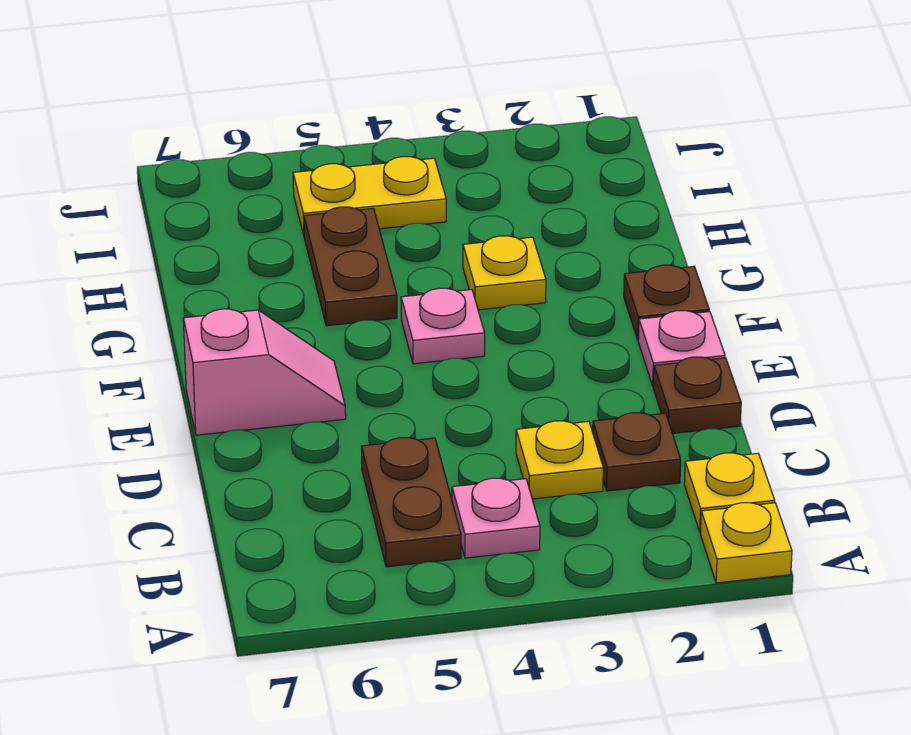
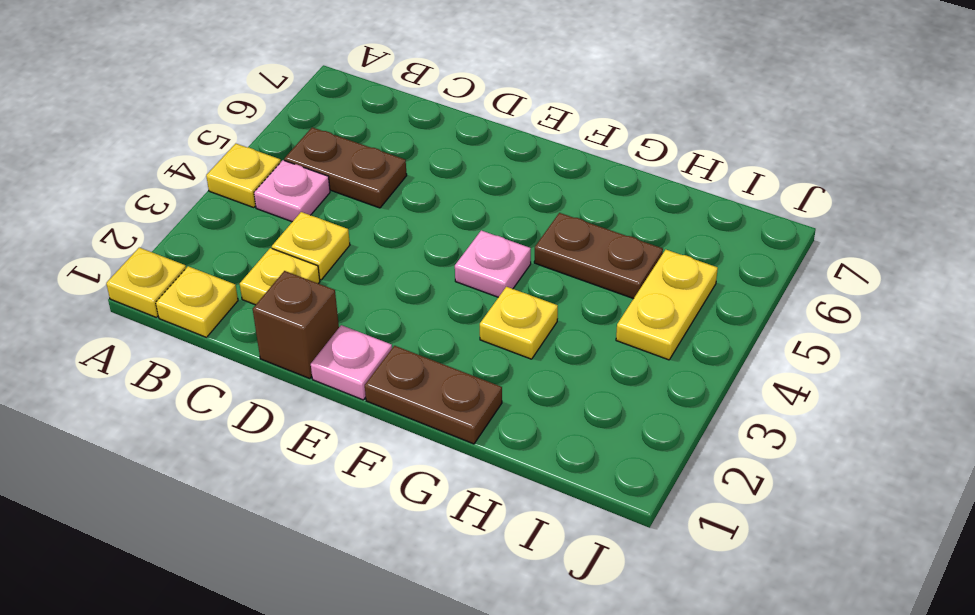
none -> yellow 1x1 plate [206,144,281,208]
brown 1x1 plate [593,413,681,491] -> yellow 1x1 plate [240,248,320,305]
brown 1x1 plate [653,357,741,434] -> brown 1x1 brick [253,271,339,379]
pink 1x2 slope [183,309,346,435] -> none
brown 1x1 plate [624,265,709,339] -> brown 1x2 plate [365,346,502,444]

